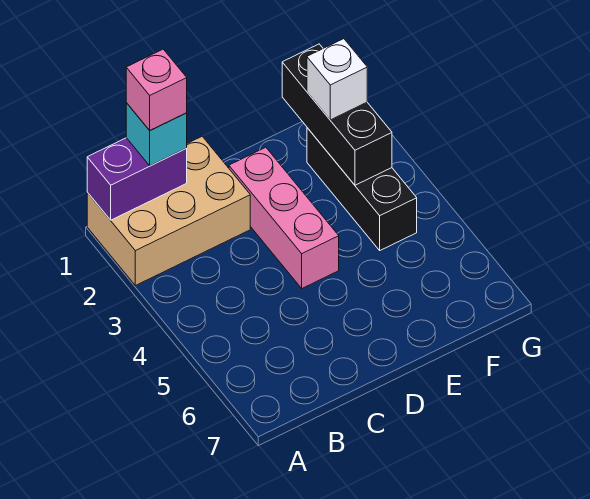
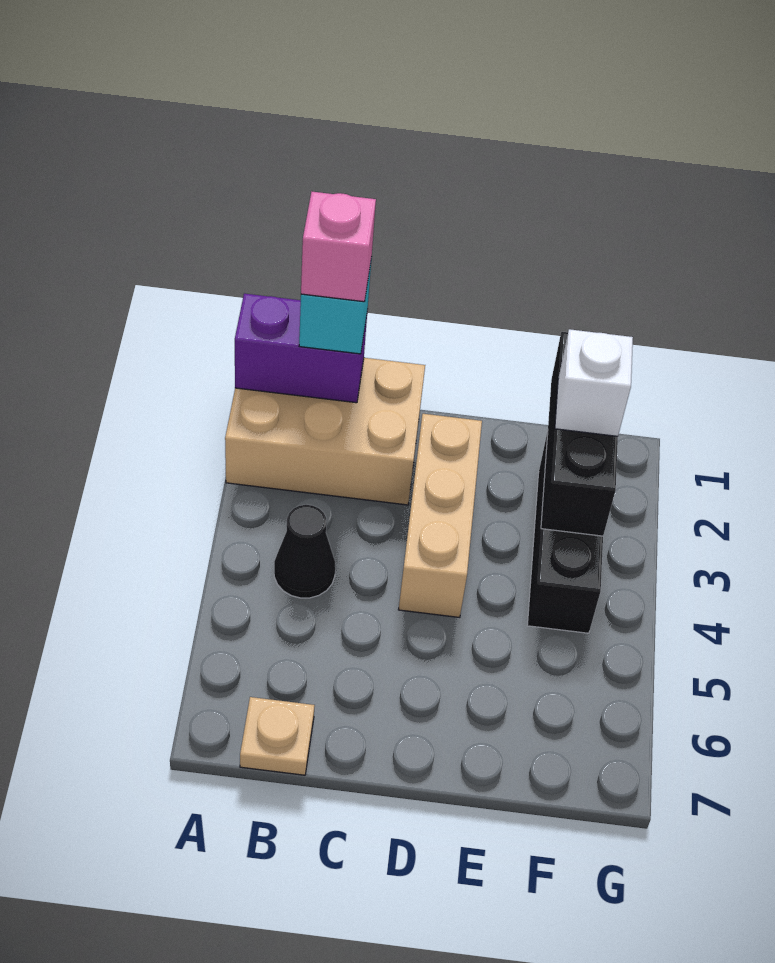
none -> black 1x1 cone [274,505,335,598]
none -> tan 1x1 plate [240,697,315,775]
pink 1x3 brick [229,147,339,288] -> tan 1x3 brick [399,414,482,617]

